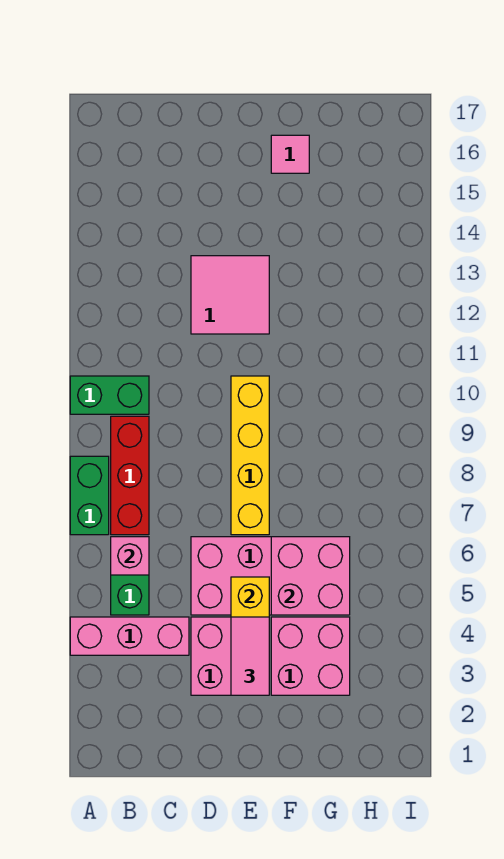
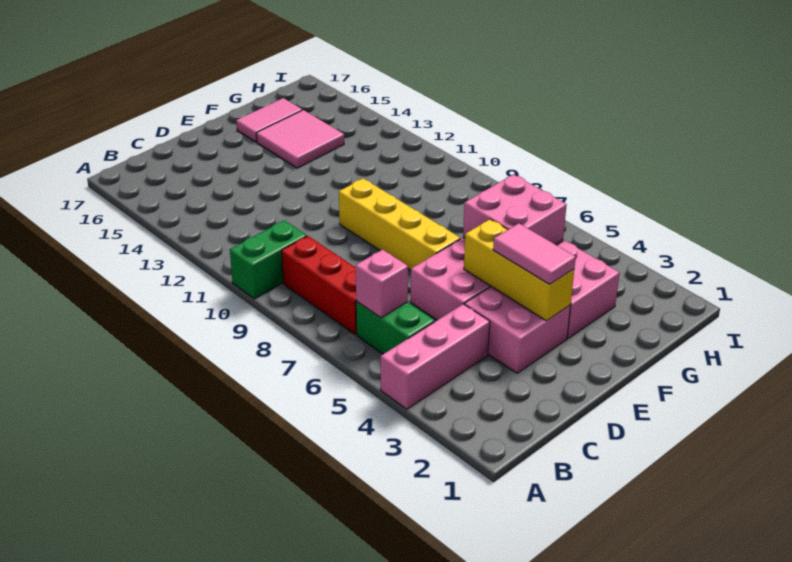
green 1x2 brick [70,456,109,535] -> none
pink 2x2 tile [191,256,269,334] -> pink 2x2 tile moved to [256,110,344,168]
pink 1x1 tile [271,135,309,173] -> pink 1x2 tile [236,98,302,142]

